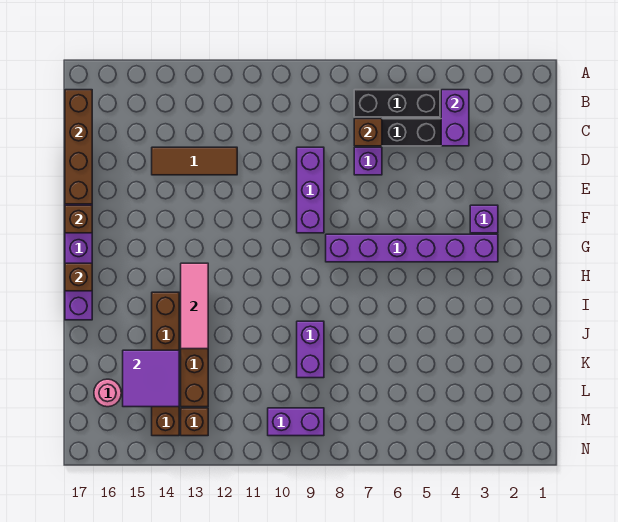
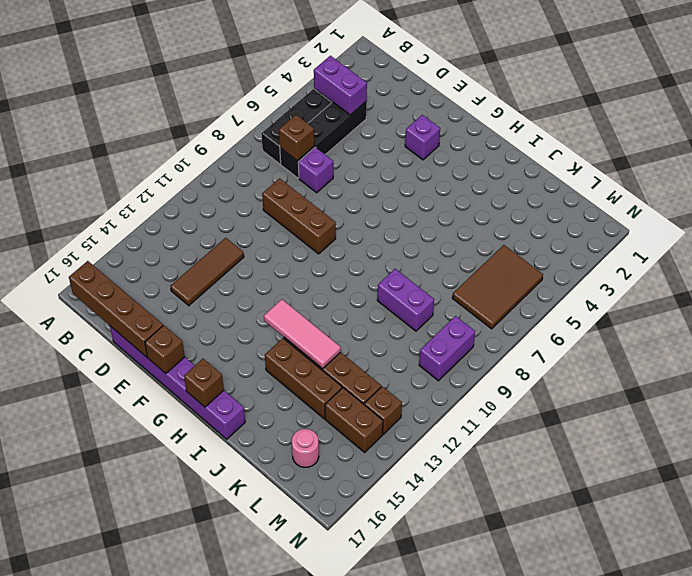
purple 1x3 brick [297,147,324,233] -> brown 1x3 brick [262,178,336,254]
purple 1x6 brick [326,234,498,262] -> none
purple 2x2 tile [123,350,179,407] -> none
none -> brown 2x3 tile [452,245,543,329]

